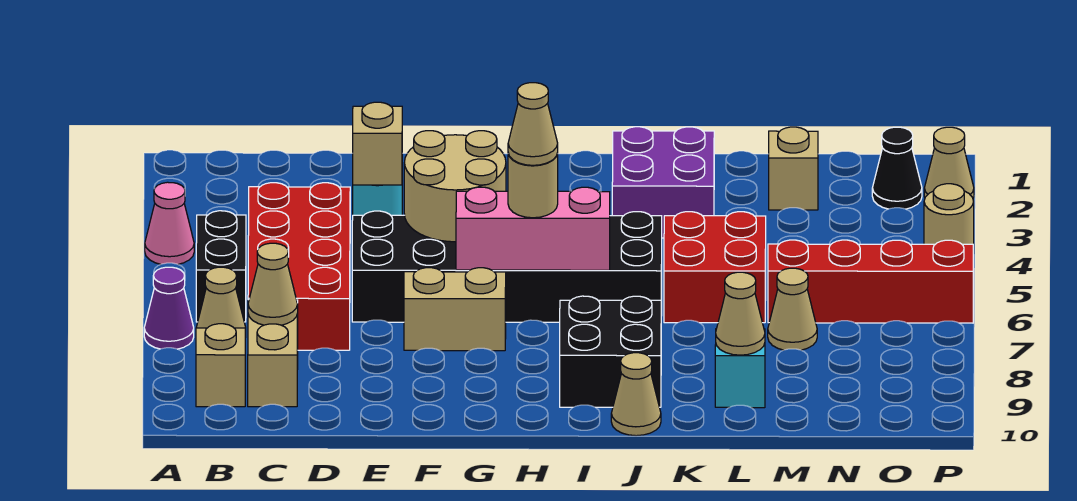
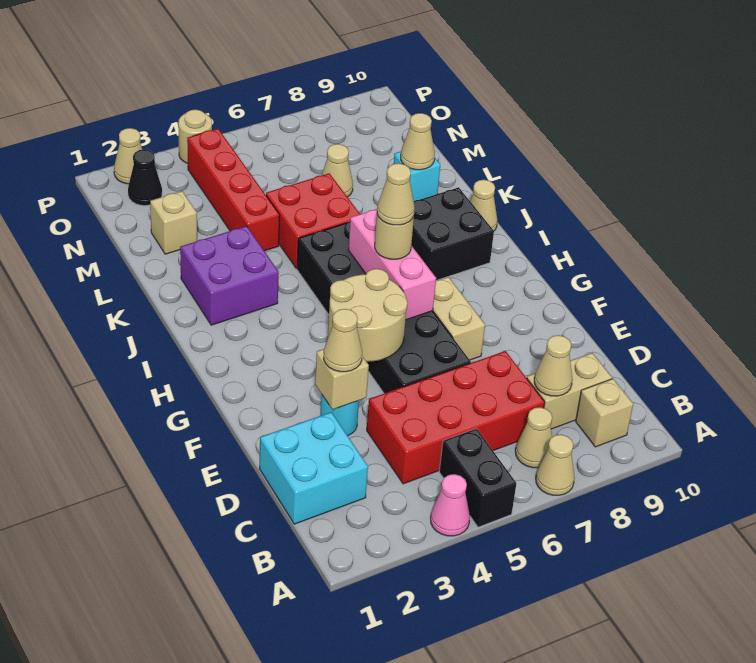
purple 1x1 cone [144,267,194,349] -> tan 1x1 cone [536,435,575,495]
black 1x2 brick [196,211,246,322] -> black 1x2 brick turned to [439,428,516,527]
none -> cyan 2x2 brick [259,412,368,524]
none -> tan 1x1 cone [324,309,362,372]
red 1x4 brick [768,240,973,323] -> red 1x4 brick moved to [187,129,280,251]

